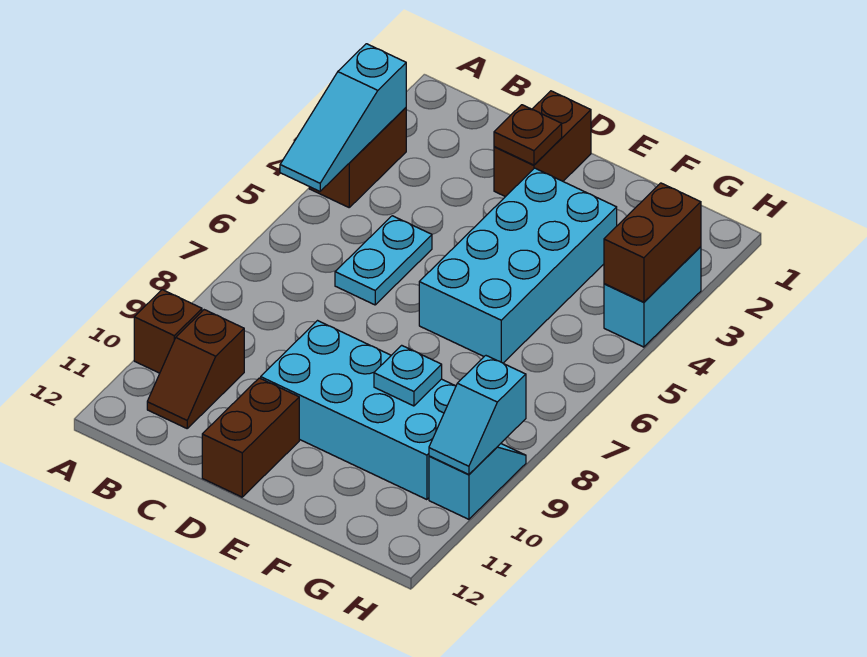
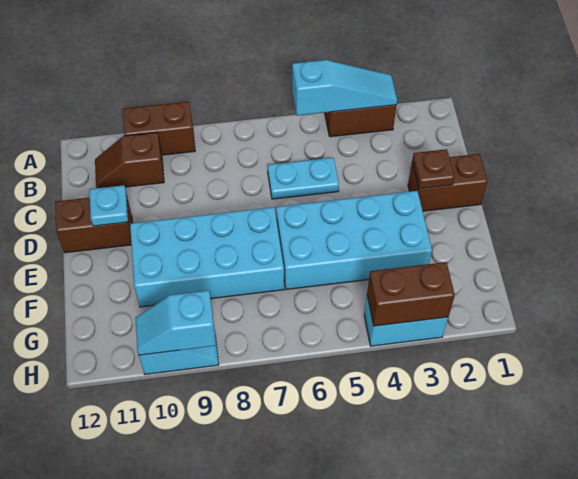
cyan 1x3 slope [280,44,406,191] -> cyan 1x3 slope turned to [292,60,397,115]
brown 1x1 brick [134,290,202,373] -> brown 1x2 brick [123,102,195,155]
cyan 2x4 brick [261,321,456,500] -> cyan 2x4 brick turned to [130,207,284,307]
cyan 1x1 plate [374,345,442,406] -> cyan 1x1 plate moved to [89,185,128,226]

